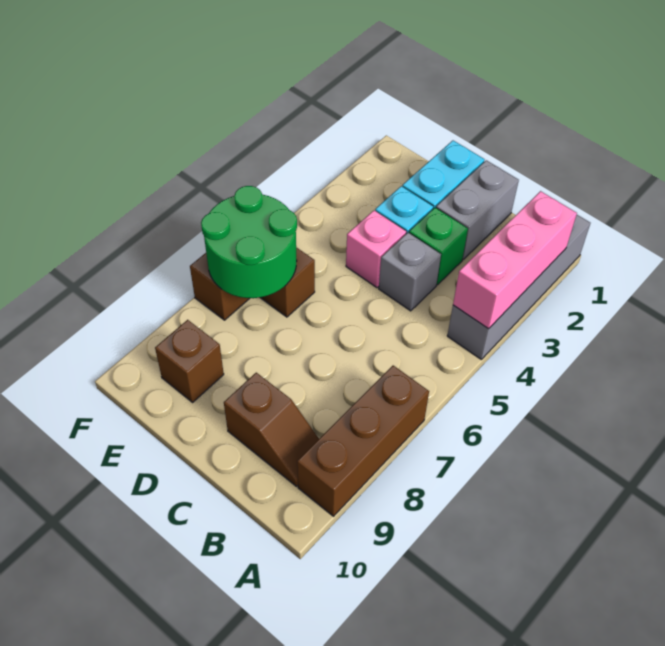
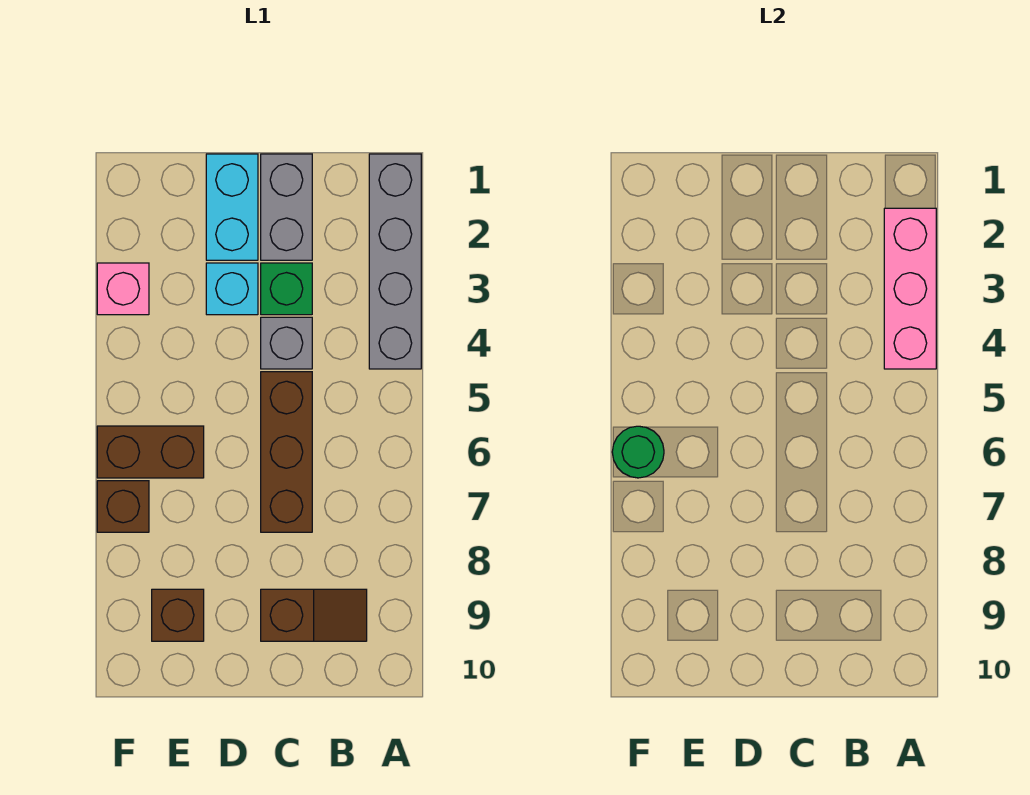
brown 1x3 brick [297,366,429,516] -> brown 1x3 brick moved to [261,372,312,532]
pink 1x1 brick [346,211,406,288] -> pink 1x1 brick moved to [97,263,149,315]
green 2x2 round brick [201,186,297,298] -> green 1x1 round brick [612,426,664,478]

